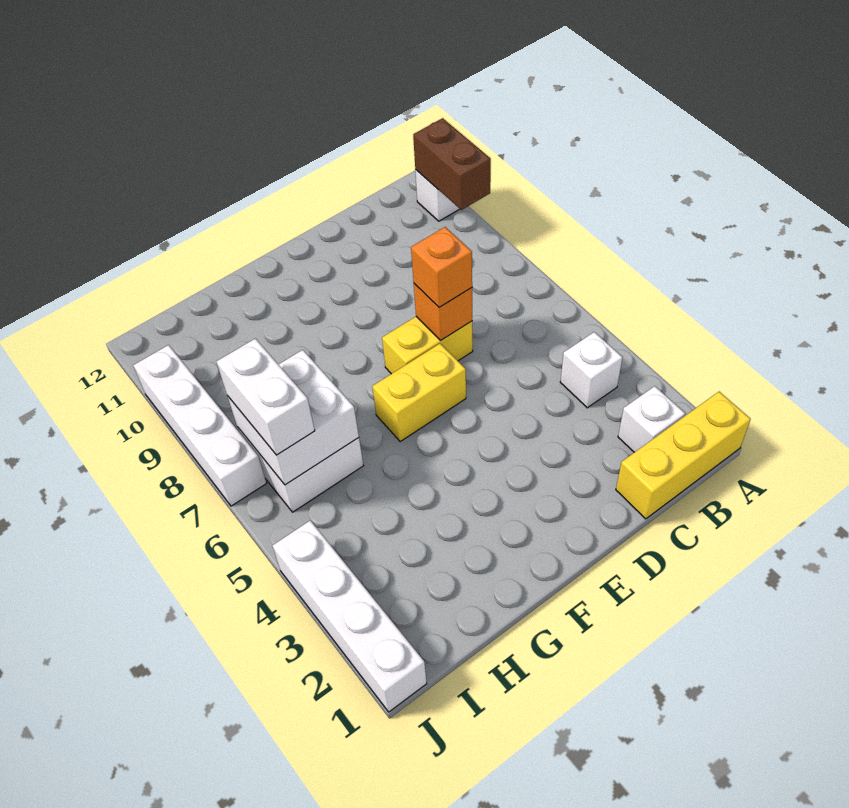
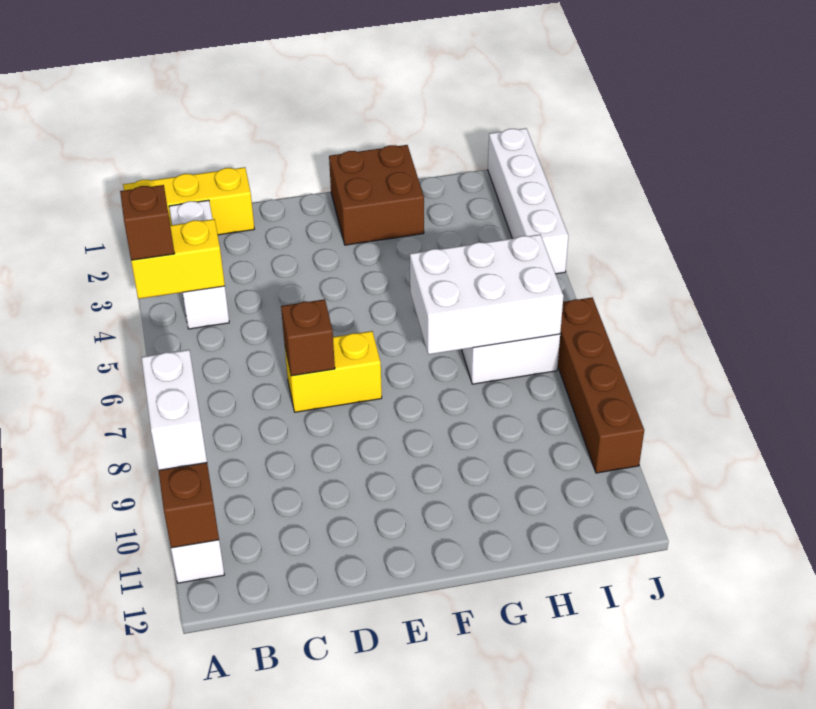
none -> brown 1x1 brick [120,185,175,261]
orange 1x1 brick [414,284,472,340] -> brown 1x1 brick [281,299,335,376]
orange 1x1 brick [411,227,472,307] -> none
yellow 1x2 brick [372,344,466,441] -> yellow 1x2 brick moved to [131,219,225,299]
none -> brown 2x2 brick [329,145,424,245]
white 2x2 brick [228,350,359,485] -> white 2x3 brick [410,235,564,354]
white 1x2 brick [216,339,315,455] -> white 1x2 brick moved to [142,350,207,470]
white 1x4 brick [133,345,267,506] -> brown 1x4 brick [558,298,644,473]

